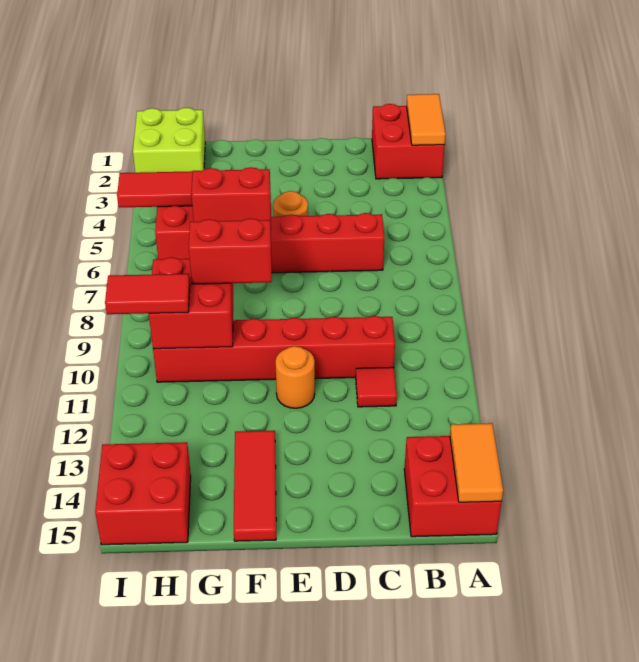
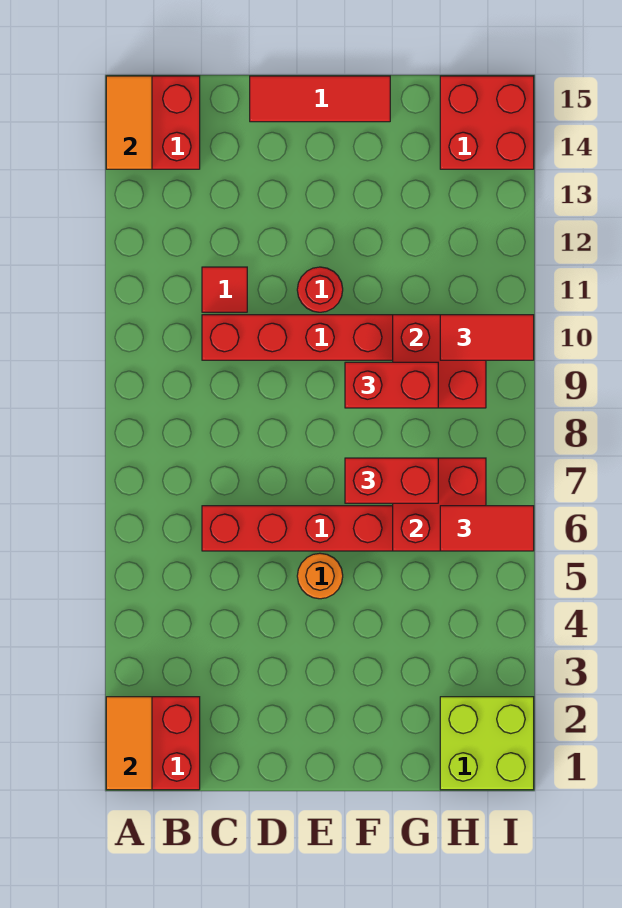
orange 1x1 round brick [275,346,315,408] -> red 1x1 round brick [297,267,343,312]
red 1x3 tile [234,431,276,541] -> red 1x3 tile turned to [250,76,390,122]

